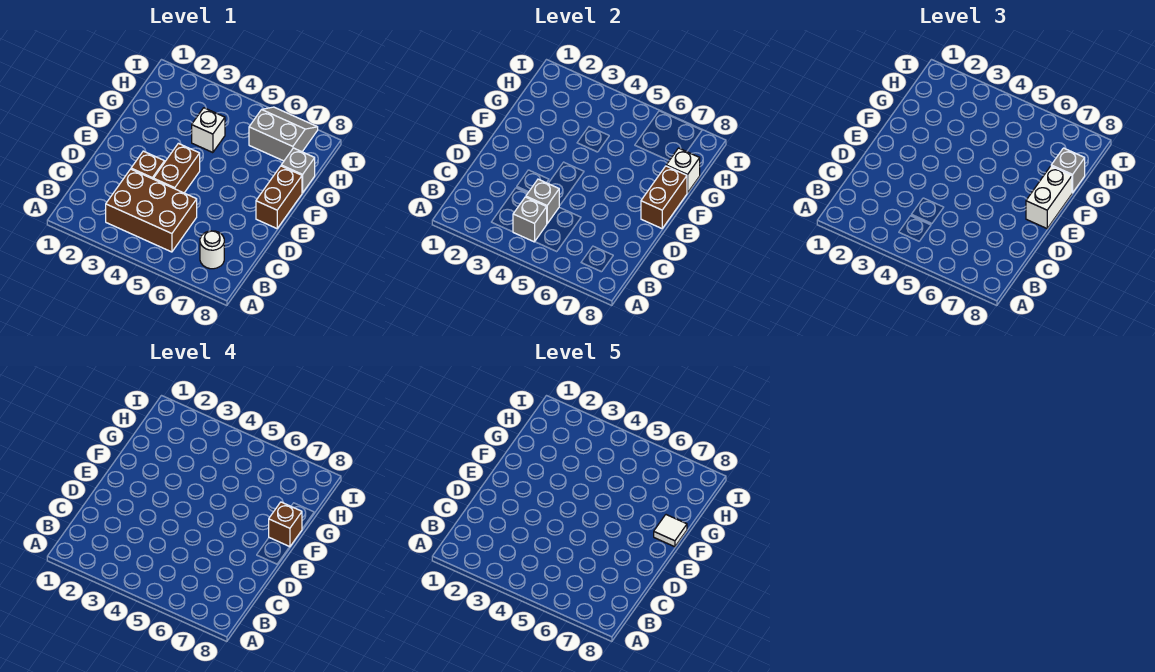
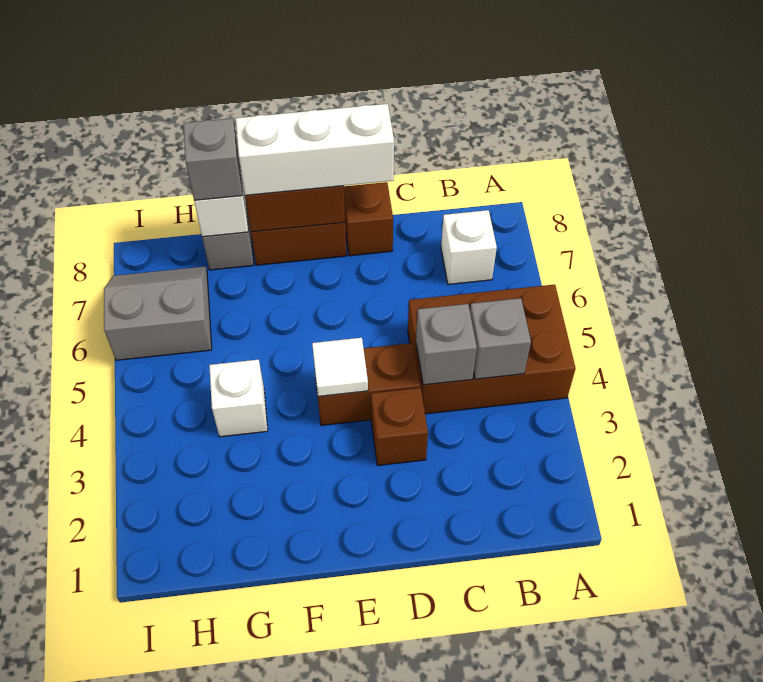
brown 2x3 brick [106,169,197,252] -> brown 2x3 brick turned to [408,284,576,414]
white 1x1 round brick [200,231,224,269] -> white 1x1 brick [441,210,497,284]
white 1x2 brick [1026,166,1072,228] -> white 1x3 brick [236,104,394,195]
brown 1x1 brick [269,502,302,547] -> brown 1x1 brick moved to [344,182,393,256]
white 1x1 tile [654,515,687,547] -> white 1x1 tile moved to [312,338,368,396]
grey 2x2 slope [249,107,318,161] -> grey 2x2 slope turned to [104,266,212,360]

